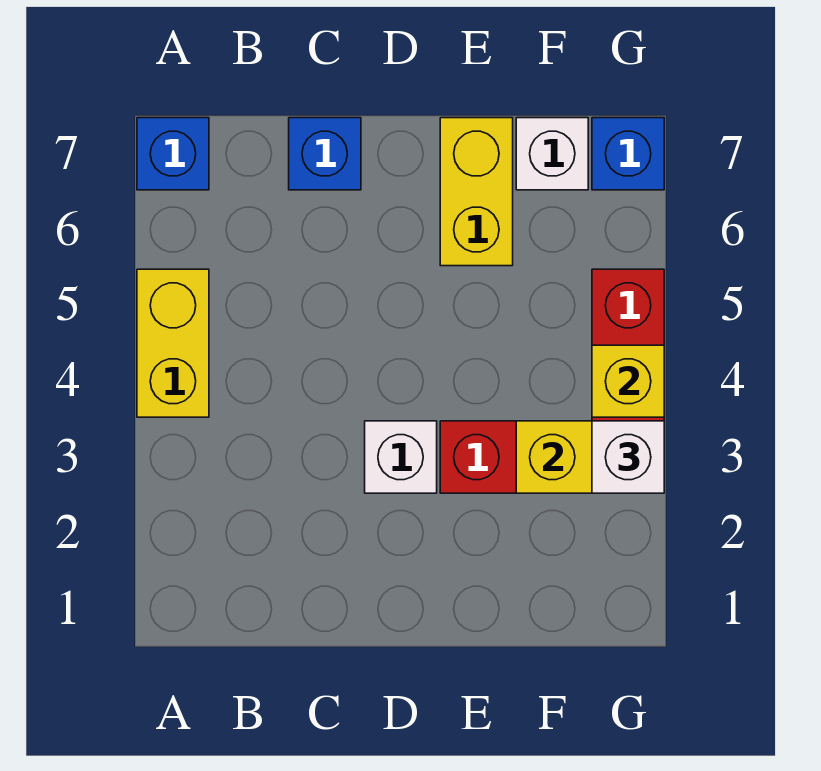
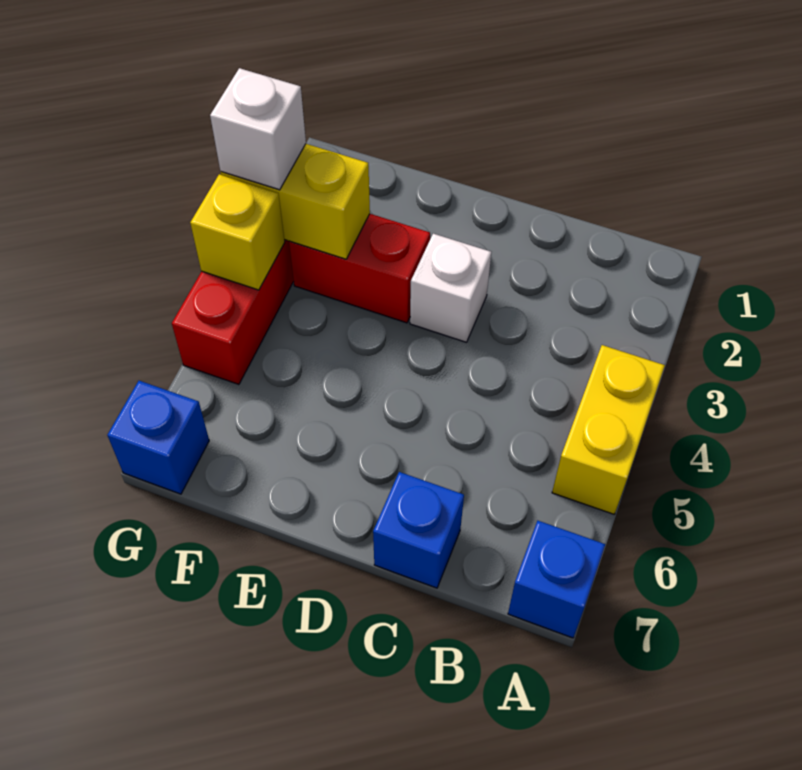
yellow 1x2 brick [440,118,513,266] -> none
white 1x1 brick [516,118,588,190] -> none

